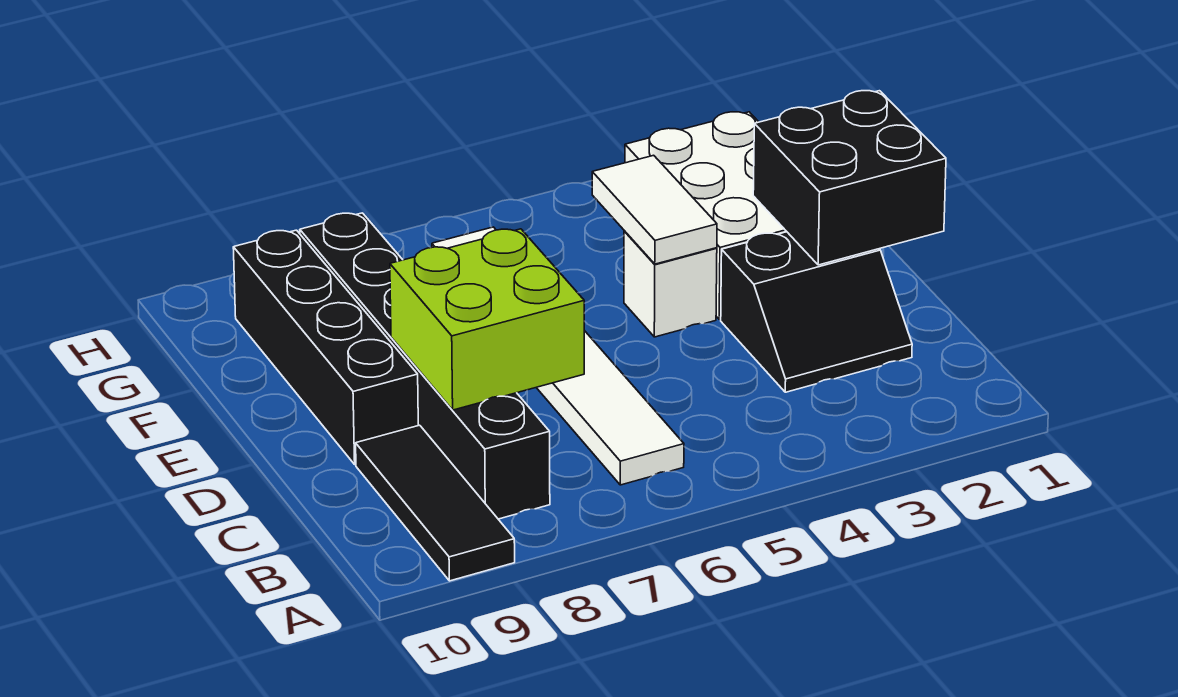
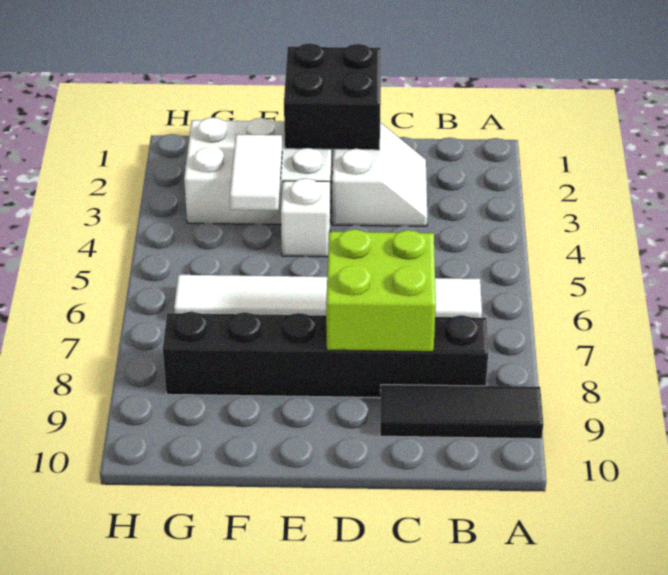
black 2x2 slope [721,232,912,392] -> white 2x2 slope [332,123,427,226]
black 1x4 brick [233,230,418,464] -> none
white 1x2 tile [592,155,717,264] -> white 1x2 tile turned to [230,134,282,210]

